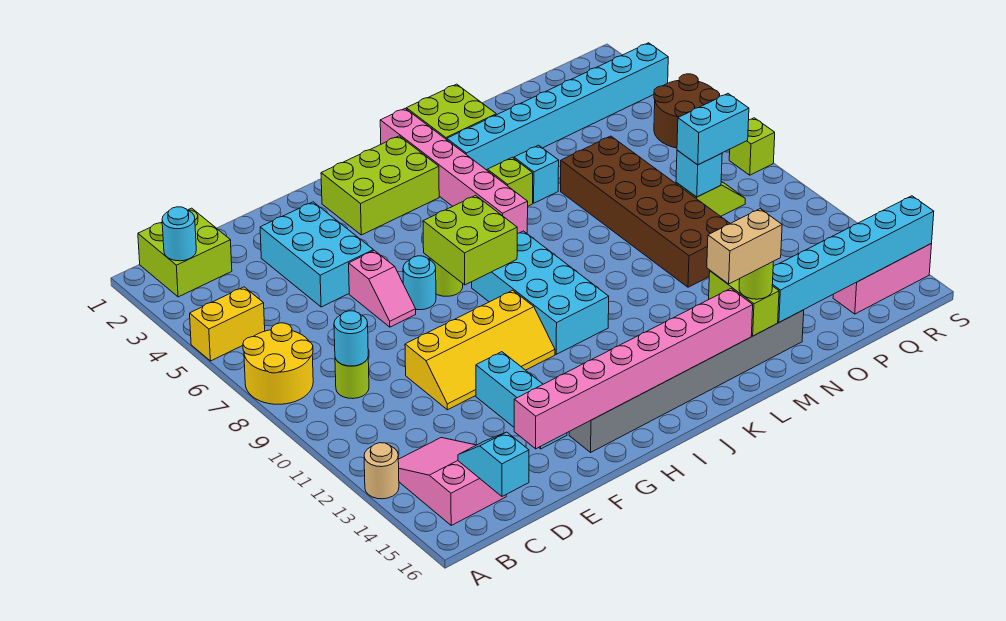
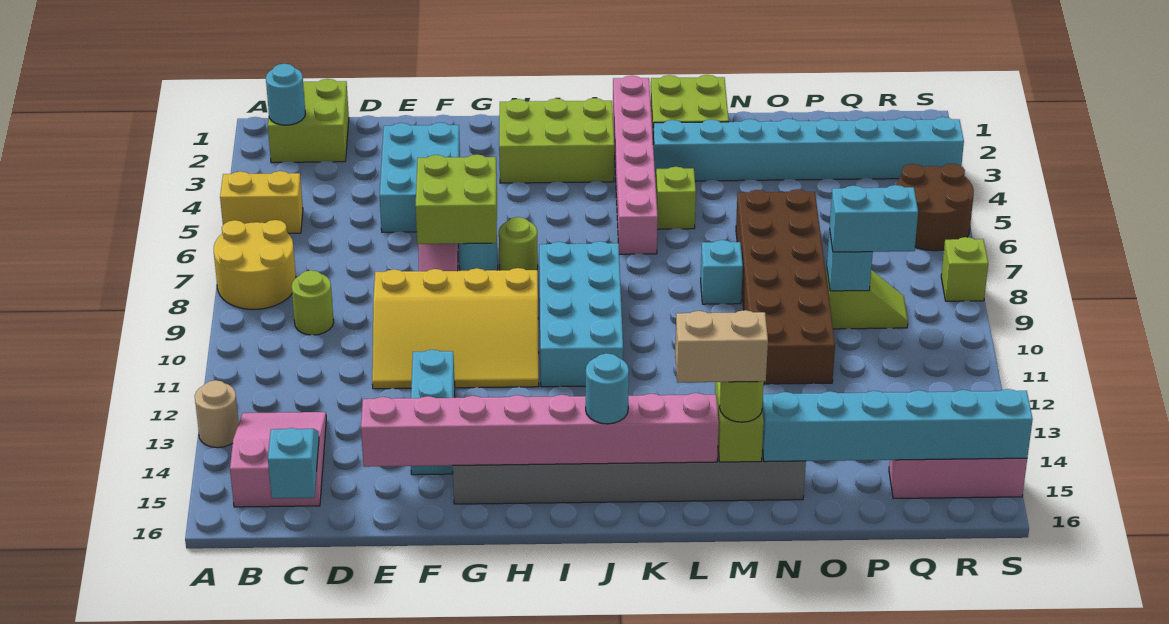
cyan 1x1 round brick [334,311,368,366] -> cyan 1x1 round brick moved to [586,353,629,424]
yellow 2x4 slope [405,290,555,410] -> yellow 3x4 slope [372,268,539,389]
lime 2x2 brick [423,195,517,285] -> lime 2x2 brick moved to [415,154,497,244]
cyan 1x1 brick [514,145,559,203] -> cyan 1x1 brick moved to [701,240,743,304]

